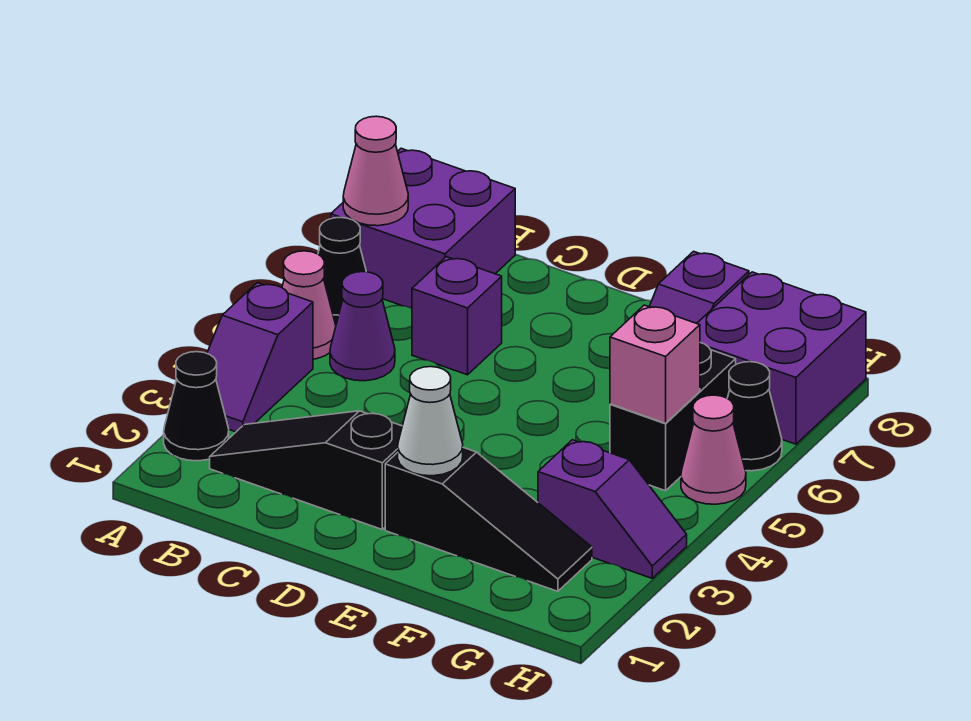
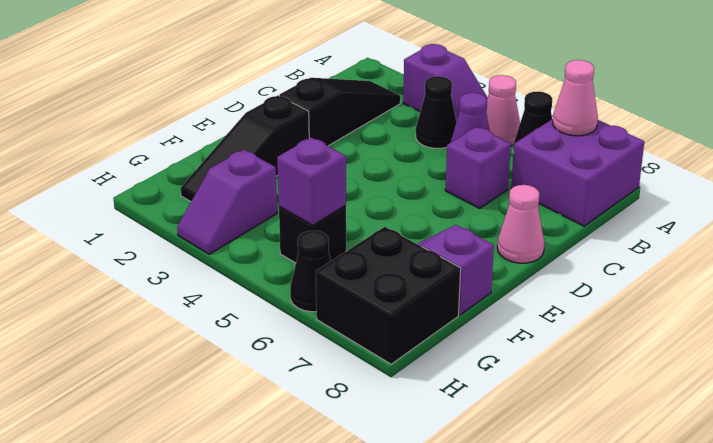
black 1x1 cone [164,352,229,461] -> black 1x1 cone moved to [416,76,457,148]
purple 1x2 slope [207,283,313,432] -> purple 1x2 slope turned to [403,44,488,121]
white 1x1 cone [398,367,463,476] -> none
black 1x2 brick [610,343,736,491] -> black 1x1 brick [279,205,346,263]
pink 1x1 brick [610,305,700,423] -> purple 1x1 brick [277,138,346,225]
purple 2x2 brick [697,272,866,444] -> black 2x2 brick [316,227,461,364]
pink 1x1 cone [681,395,746,504] -> pink 1x1 cone moved to [497,185,544,263]

